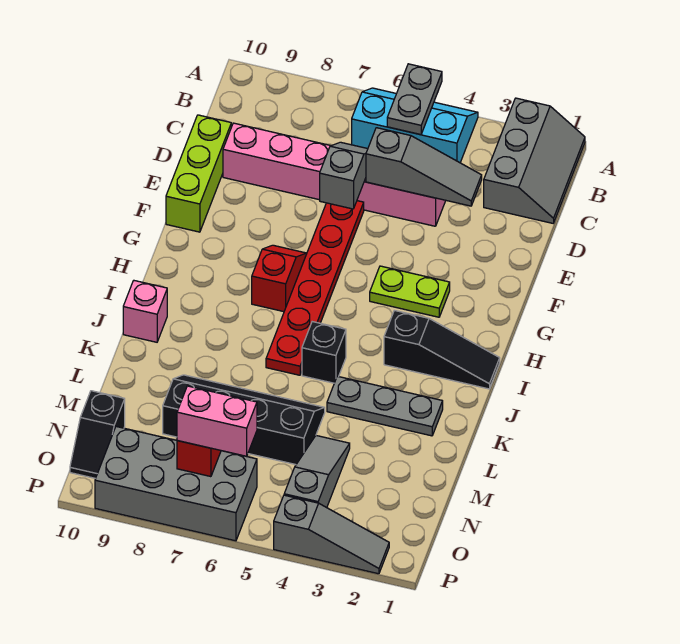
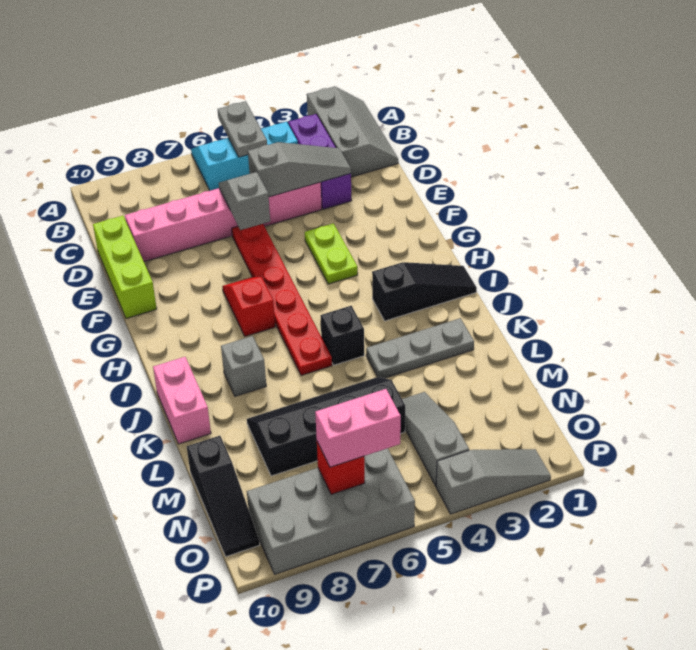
none -> purple 1x3 brick [288,114,352,209]
lime 1x2 plate [370,266,450,317] -> lime 1x2 plate turned to [305,223,358,284]
none -> grey 1x1 brick [221,336,266,396]
pink 1x1 brick [123,281,167,342] -> pink 1x2 brick [153,357,211,444]
black 1x2 slope [70,391,125,478] -> black 1x3 slope [187,436,260,557]

